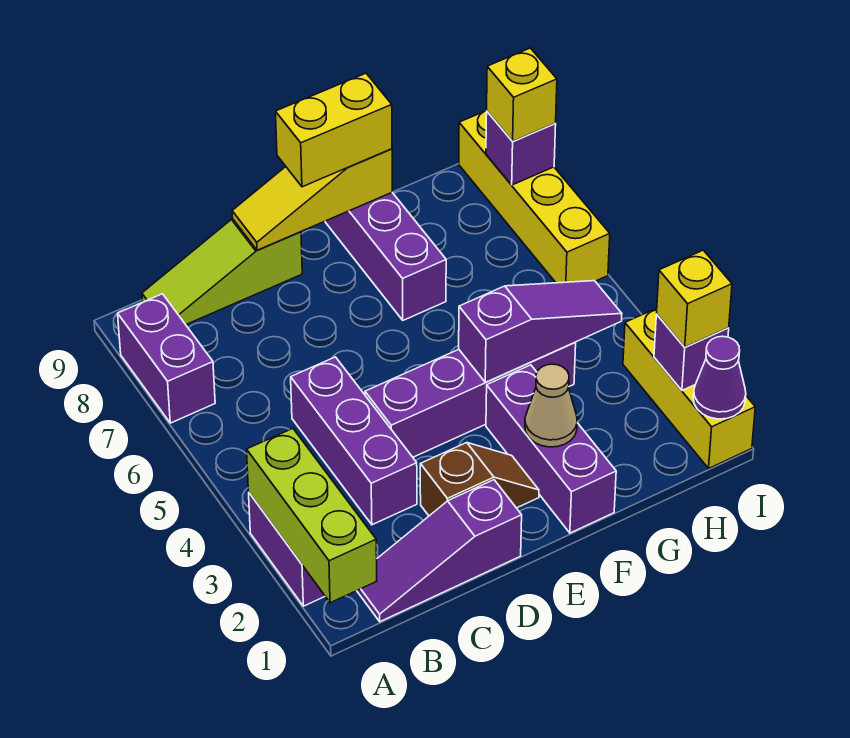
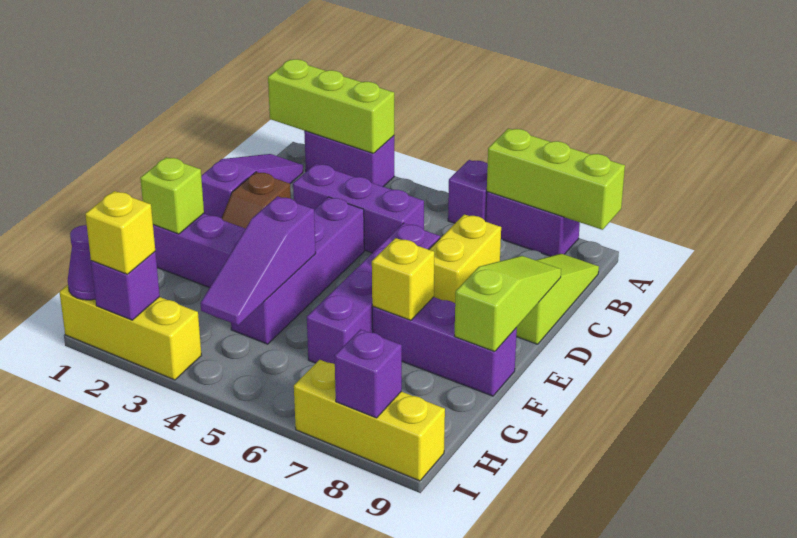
none -> purple 1x1 brick [448,160,488,223]
none -> lime 1x3 brick [487,128,625,230]
none -> purple 1x4 brick [307,223,440,364]
yellow 1x3 slope [232,149,392,250] -> lime 1x3 slope [455,256,561,352]
yellow 1x2 brick [275,73,392,187] -> yellow 1x2 brick moved to [429,214,501,303]
none -> lime 1x1 brick [140,157,204,234]
tan 1x1 cone [525,364,577,447] -> none
yellow 1x4 brick [459,111,610,283] -> yellow 1x3 brick [294,360,445,481]
yellow 1x1 brick [487,48,557,141] -> yellow 1x1 brick moved to [372,238,434,321]

